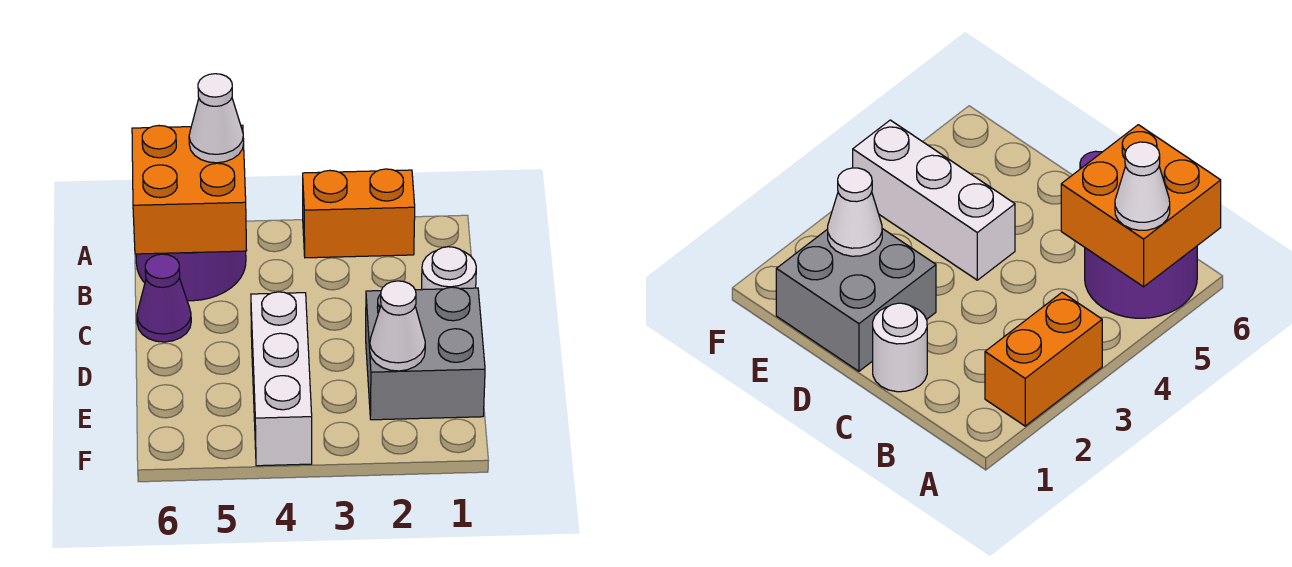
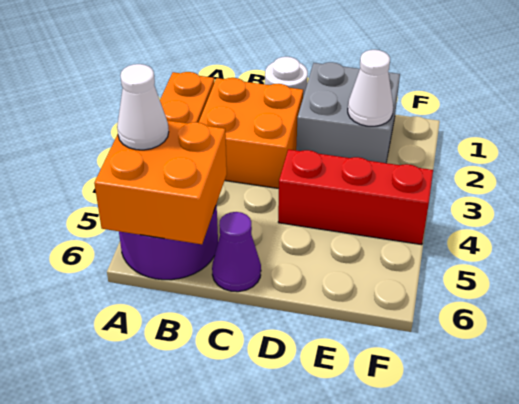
none -> orange 2x2 brick [199,78,303,188]
white 1x3 brick [251,292,312,466] -> red 1x3 brick [278,149,433,245]

